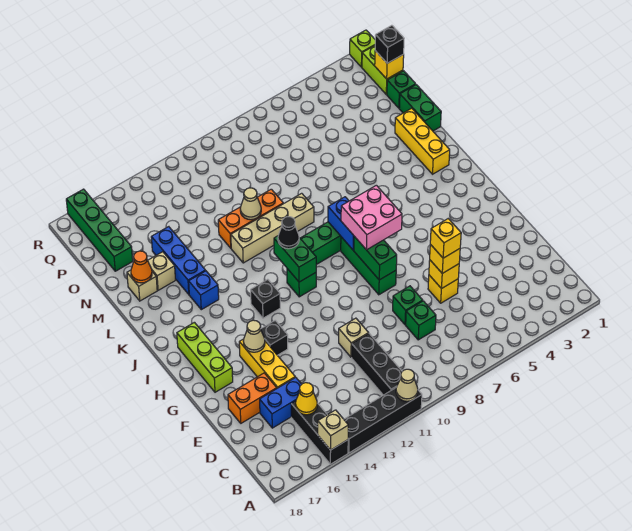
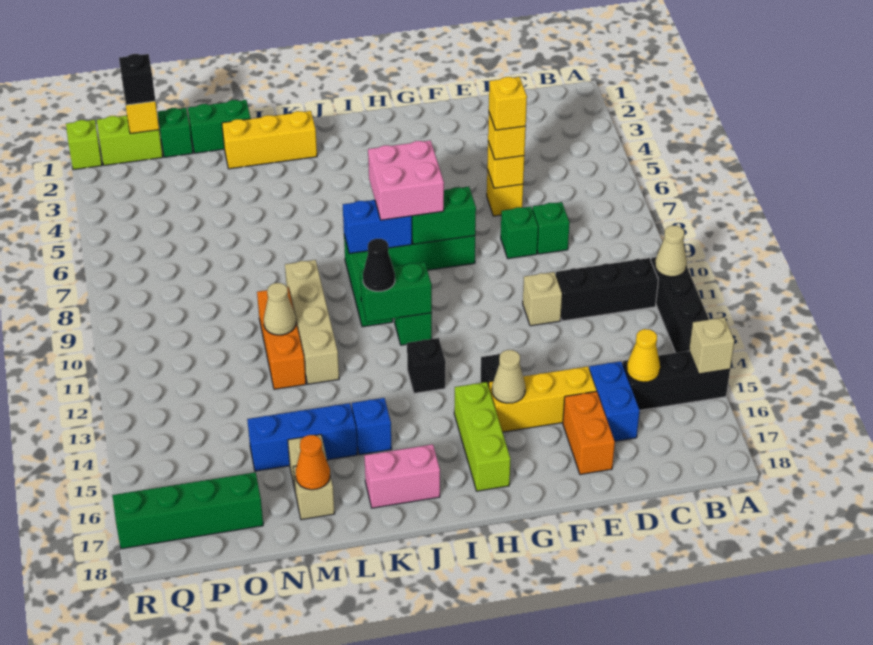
lime 1x3 brick [177,322,233,392] -> lime 1x3 brick turned to [454,382,510,491]
none -> pink 1x2 brick [364,444,440,508]

